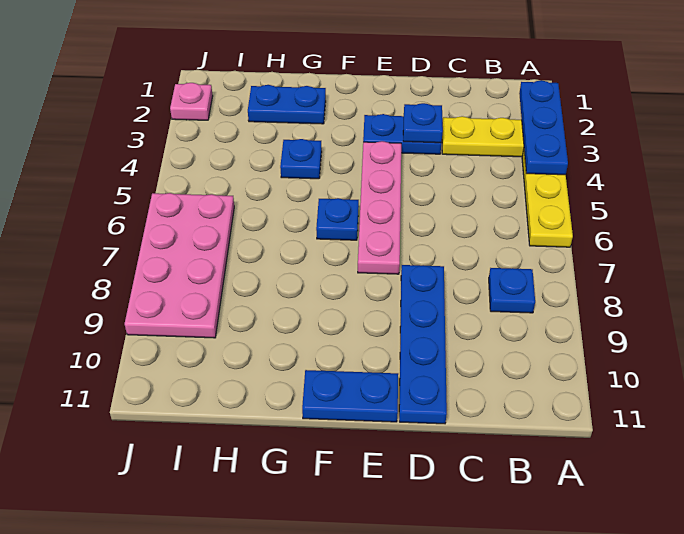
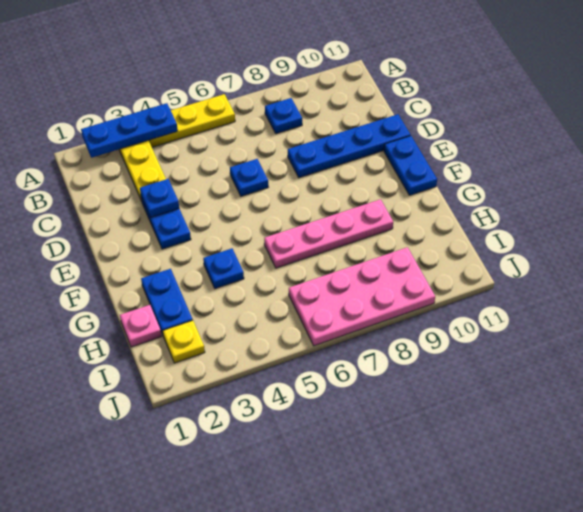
pink 1x4 plate [358,141,401,274] -> pink 1x4 plate moved to [264,199,393,268]
blue 1x1 plate [316,198,359,240] -> blue 1x1 plate moved to [230,159,268,196]
none -> yellow 1x1 plate [163,320,205,363]
pink 1x1 plate [170,83,213,120] -> pink 1x1 plate moved to [120,305,162,347]

